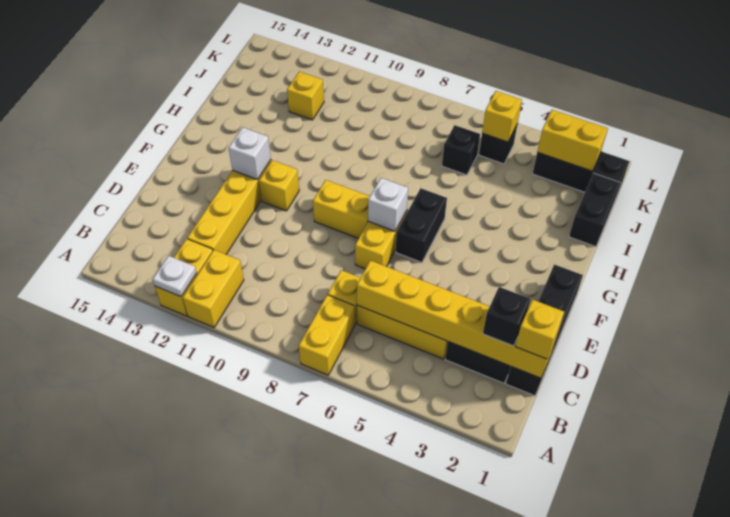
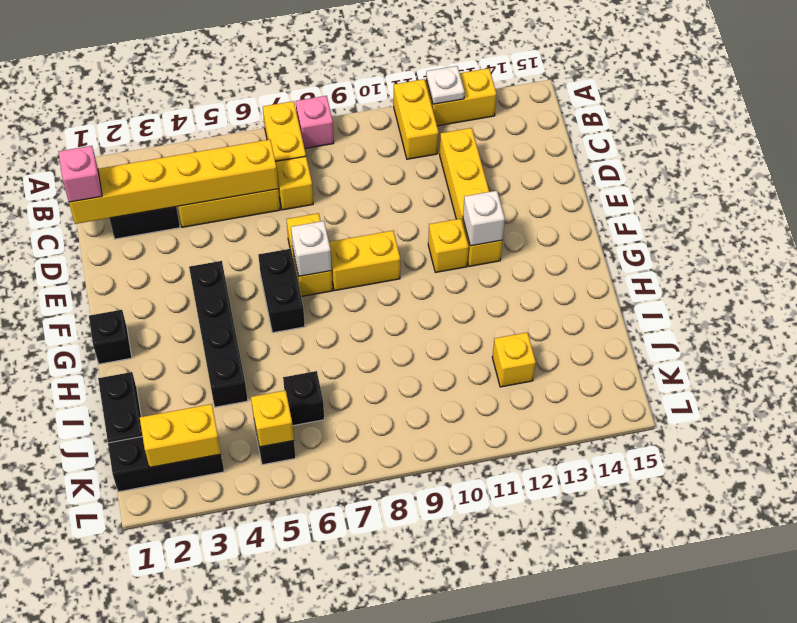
none -> pink 1x1 brick [296,96,334,149]
yellow 1x2 brick [155,239,213,316] -> yellow 1x2 brick turned to [426,68,497,126]
black 1x4 brick [506,264,583,396] -> black 1x4 brick moved to [189,261,248,407]
yellow 1x1 brick [516,300,564,359] -> pink 1x1 brick [59,146,102,202]
black 1x1 brick [483,287,530,346] -> black 1x1 brick moved to [89,310,132,364]

